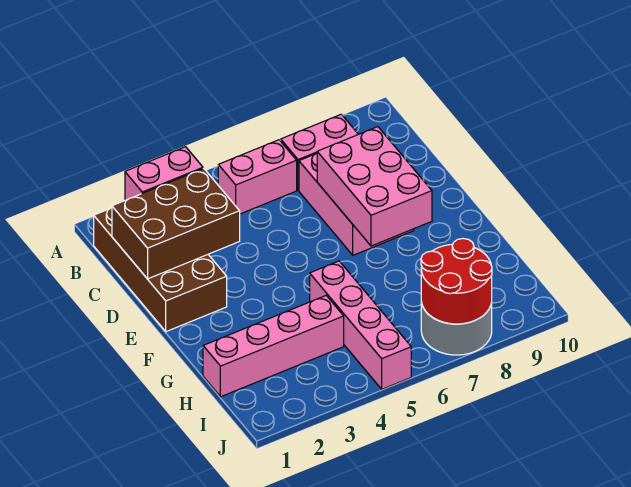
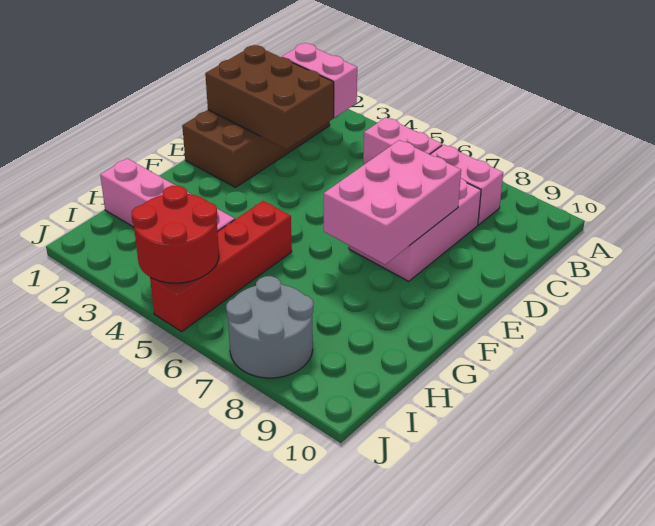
pink 1x4 brick [310,261,411,389] -> red 1x4 brick [150,201,292,332]
red 2x2 round brick [421,239,492,324] -> red 2x2 round brick moved to [132,185,219,283]

